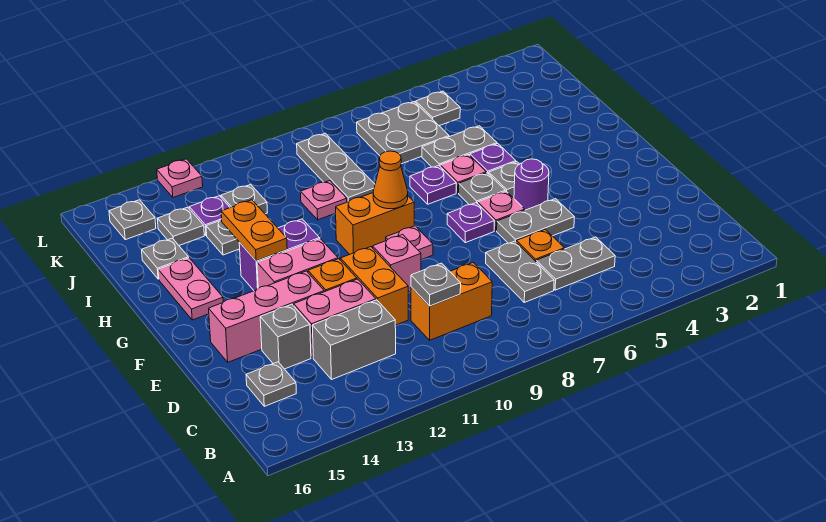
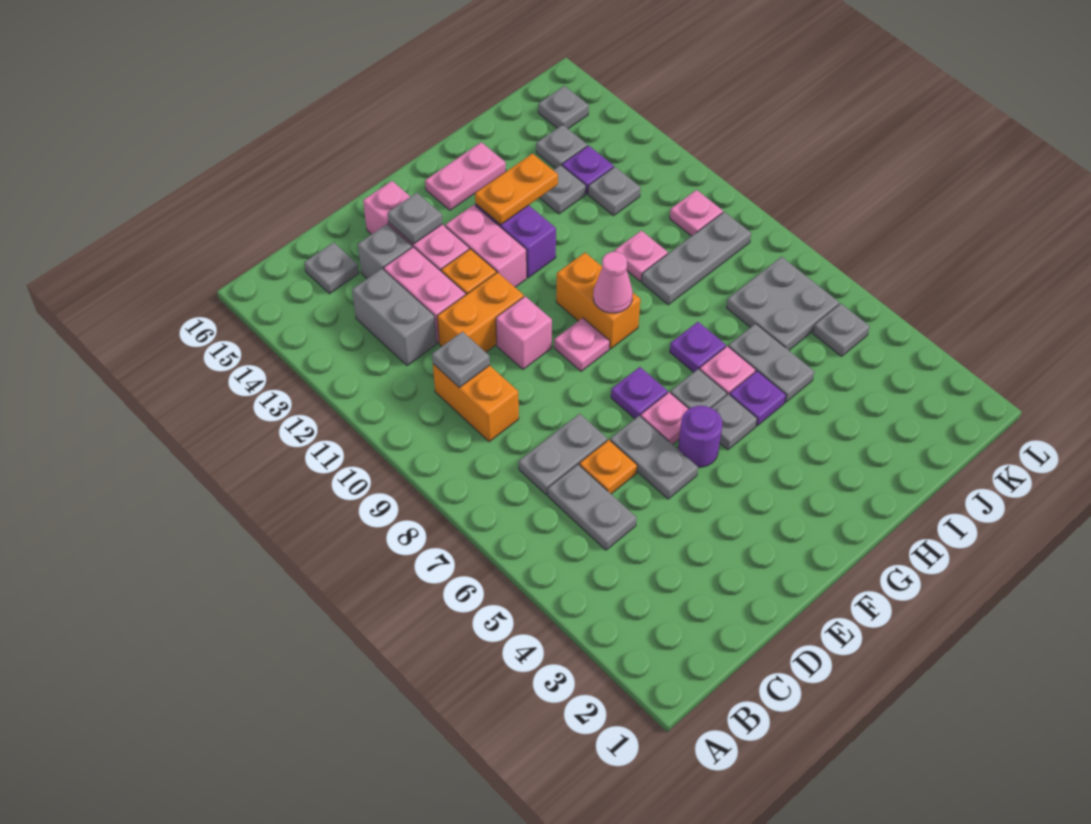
orange 1x1 cone [373,151,408,209] -> pink 1x1 cone [593,252,633,313]
grey 1x1 plate [142,238,188,279] -> grey 1x1 plate moved to [388,193,443,244]
pink 1x1 plate [157,159,203,197] -> pink 1x1 plate moved to [670,190,723,236]

